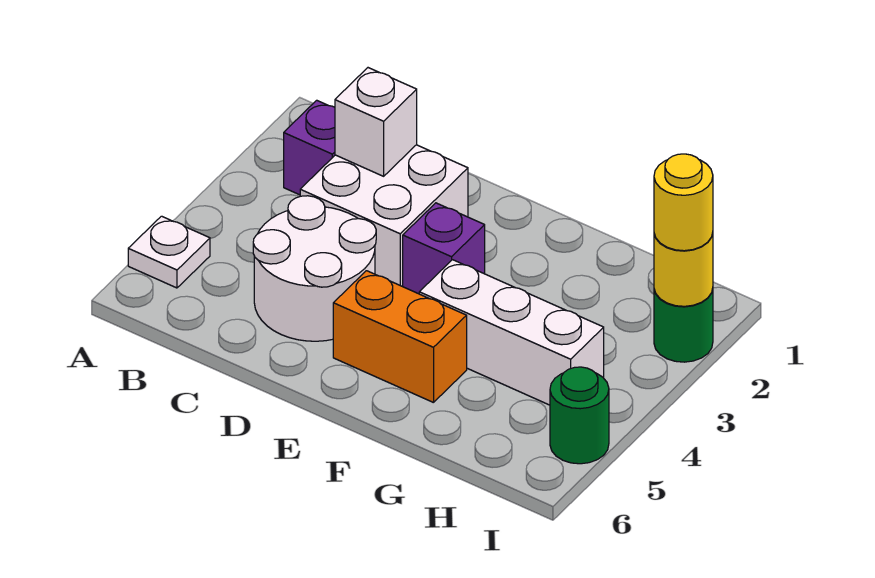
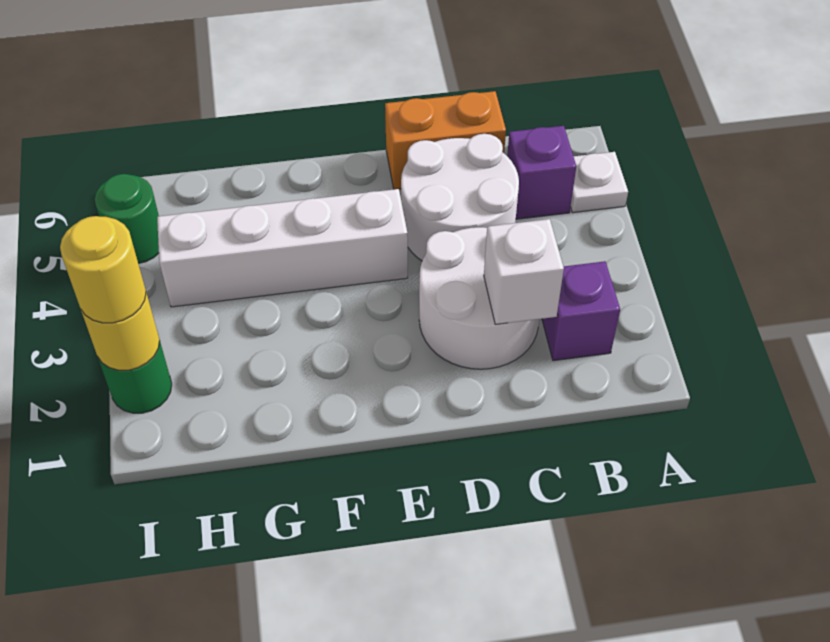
white 2x2 brick [300,145,468,286] -> white 2x2 round brick [419,224,539,369]
purple 1x1 brick [403,203,485,294] -> purple 1x1 brick moved to [507,126,576,219]
orange 1x2 brick [333,271,467,403] -> orange 1x2 brick moved to [385,91,506,189]
white 1x3 brick [419,260,604,405] -> white 1x4 brick [157,189,408,307]

